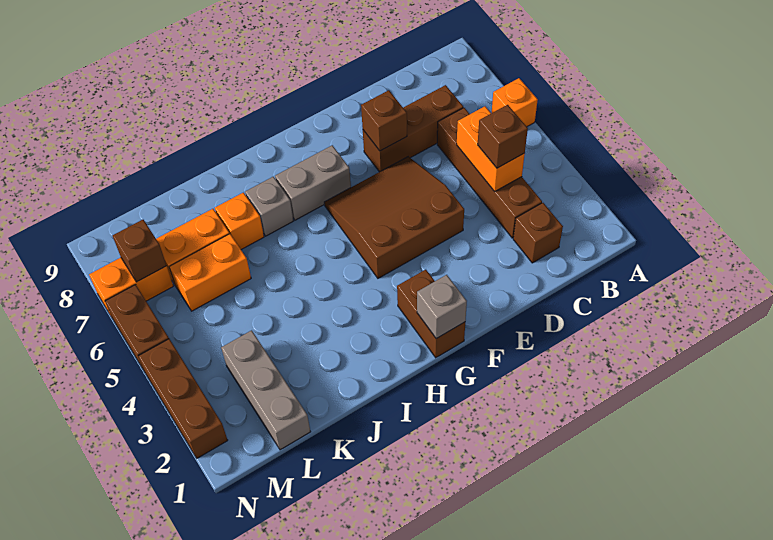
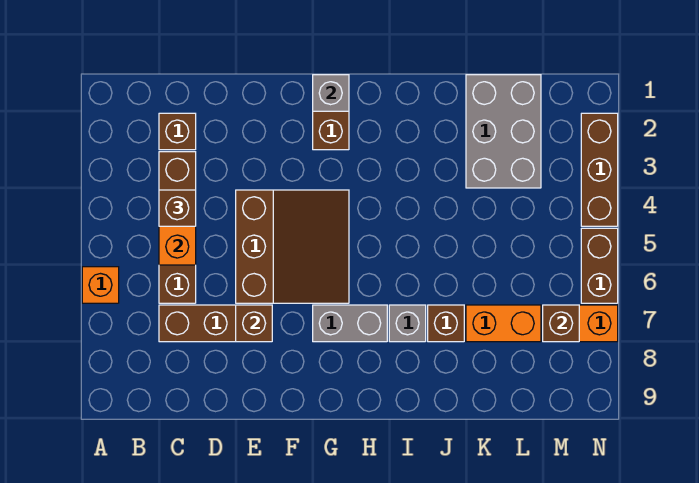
brown 3x3 slope [324,157,464,278] -> brown 3x3 slope turned to [236,190,349,303]
orange 1x1 brick [215,193,264,250] -> brown 1x1 brick [428,305,464,342]
orange 1x2 brick [169,234,251,311] -> none
grey 1x3 brick [221,330,310,450] -> grey 2x3 brick [466,75,541,188]

